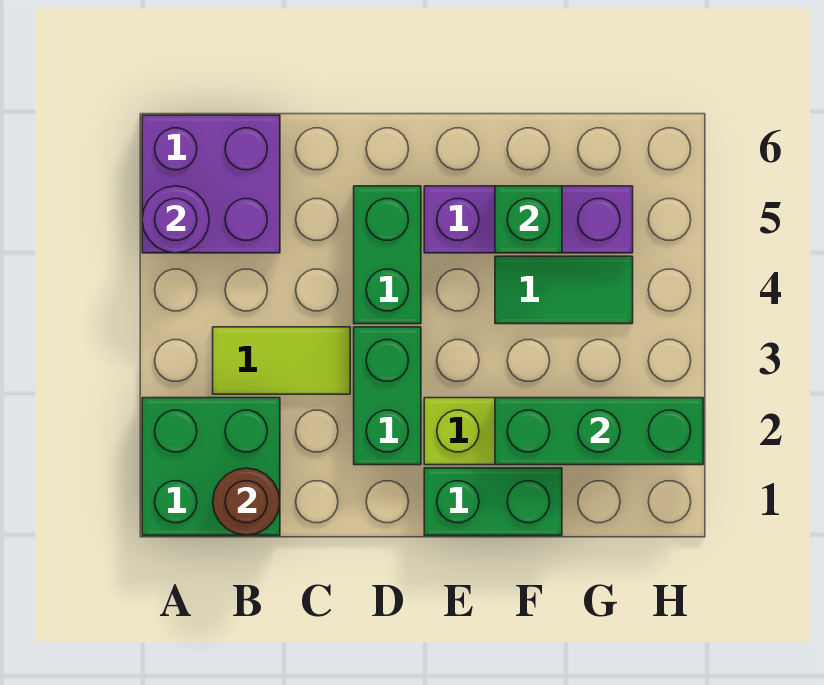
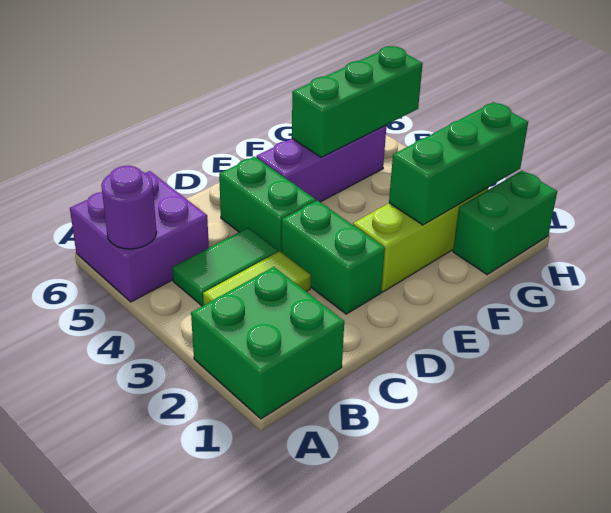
brown 1x1 round brick [213,468,280,535] -> none
green 1x2 brick [424,468,562,535] -> green 1x2 brick moved to [453,171,557,275]
green 1x2 tile [495,256,633,324] -> green 1x2 tile moved to [172,228,278,306]
green 1x1 brick [495,186,562,253] -> green 1x3 brick [292,46,423,157]

